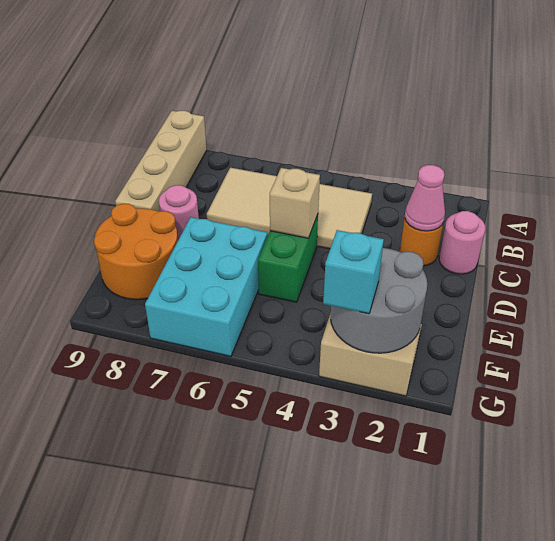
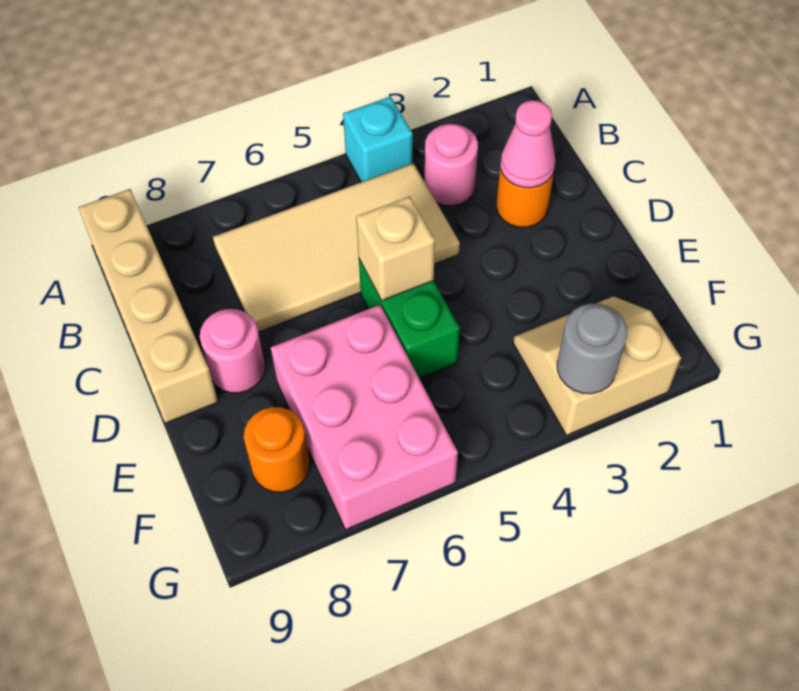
pink 1x1 round brick [439,211,485,274] -> pink 1x1 round brick moved to [425,124,478,206]
cyan 2x3 brick [145,217,268,356] -> pink 2x3 brick [271,305,458,529]
orange 2x2 round brick [94,204,178,300] -> orange 1x1 round brick [244,407,310,492]
grey 2x2 round brick [331,248,427,353] -> grey 1x1 round brick [557,304,627,394]
cyan 1x1 brick [323,230,384,314] -> cyan 1x1 brick moved to [343,96,413,182]

